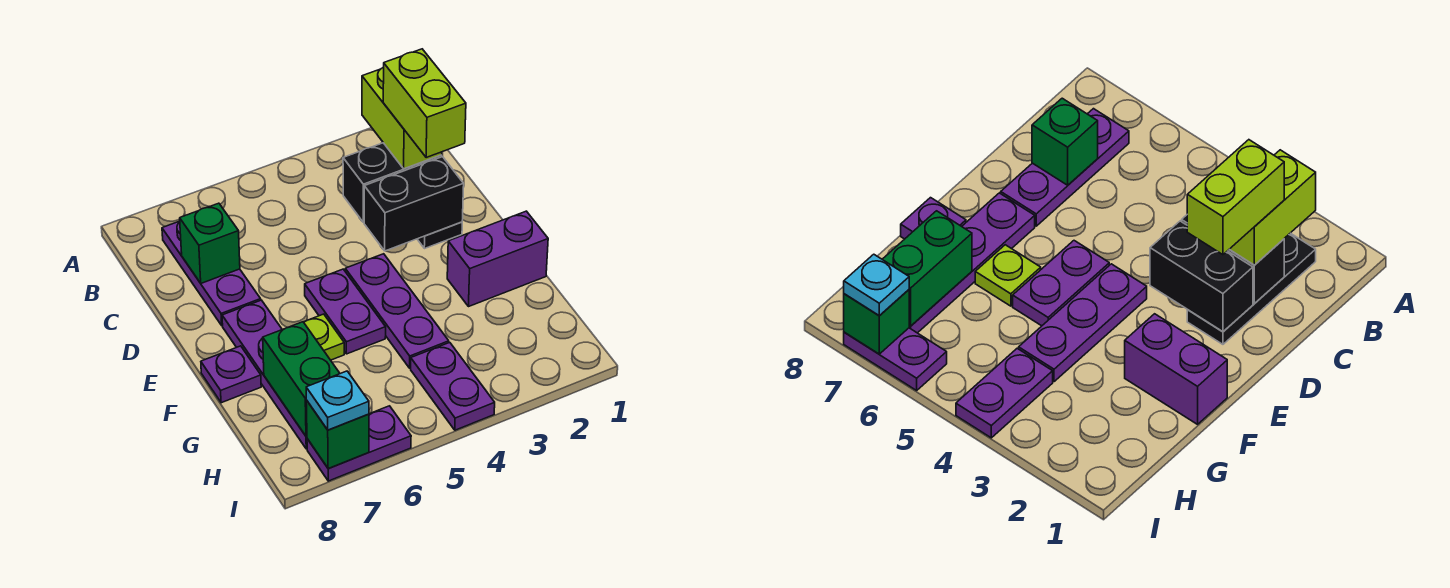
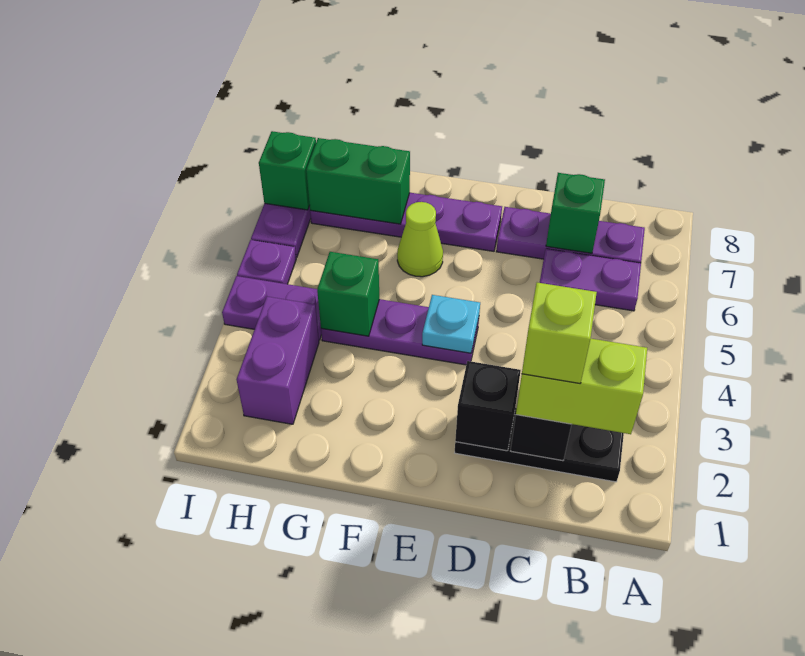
lime 1x2 brick [383,49,466,158] -> lime 1x1 brick [522,283,597,383]
black 1x2 brick [364,157,464,251] -> black 1x1 brick [455,361,521,451]
purple 1x2 plate [305,269,386,354] -> purple 1x2 plate moved to [540,249,641,311]
purple 1x2 brick [447,211,548,307] -> purple 1x2 brick moved to [237,297,319,424]
lime 1x1 plate [304,314,344,360] -> lime 1x1 cone [397,202,443,277]
purple 1x1 plate [201,346,261,403] -> purple 1x1 plate moved to [237,240,296,284]
none -> green 1x1 brick [317,252,379,336]
cyan 1x1 plate [306,371,369,430] -> cyan 1x1 plate moved to [422,295,480,353]

